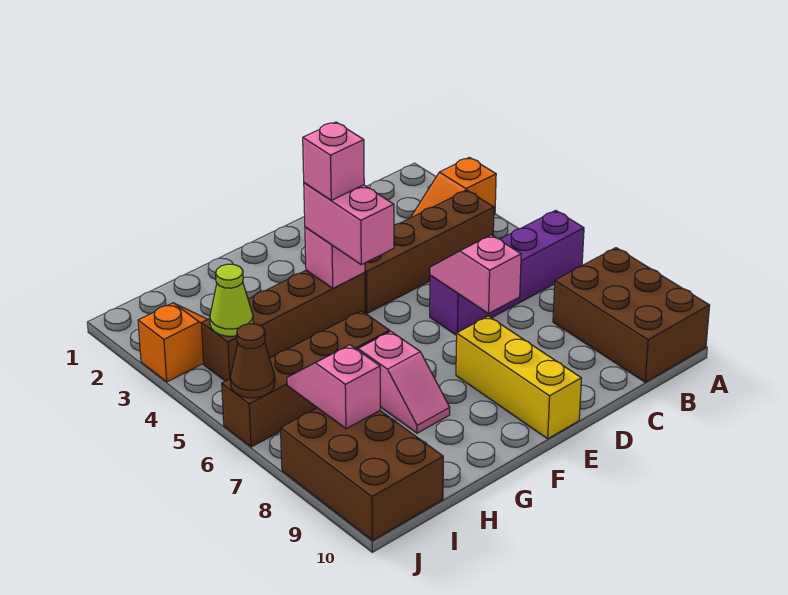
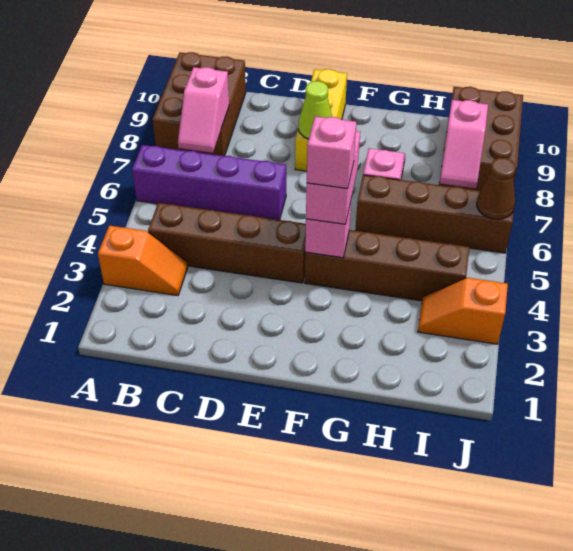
pink 1x2 slope [430,235,521,313] -> pink 1x2 slope moved to [178,67,229,153]
lime 1x1 cone [210,264,253,336] -> lime 1x1 cone moved to [298,81,332,139]

